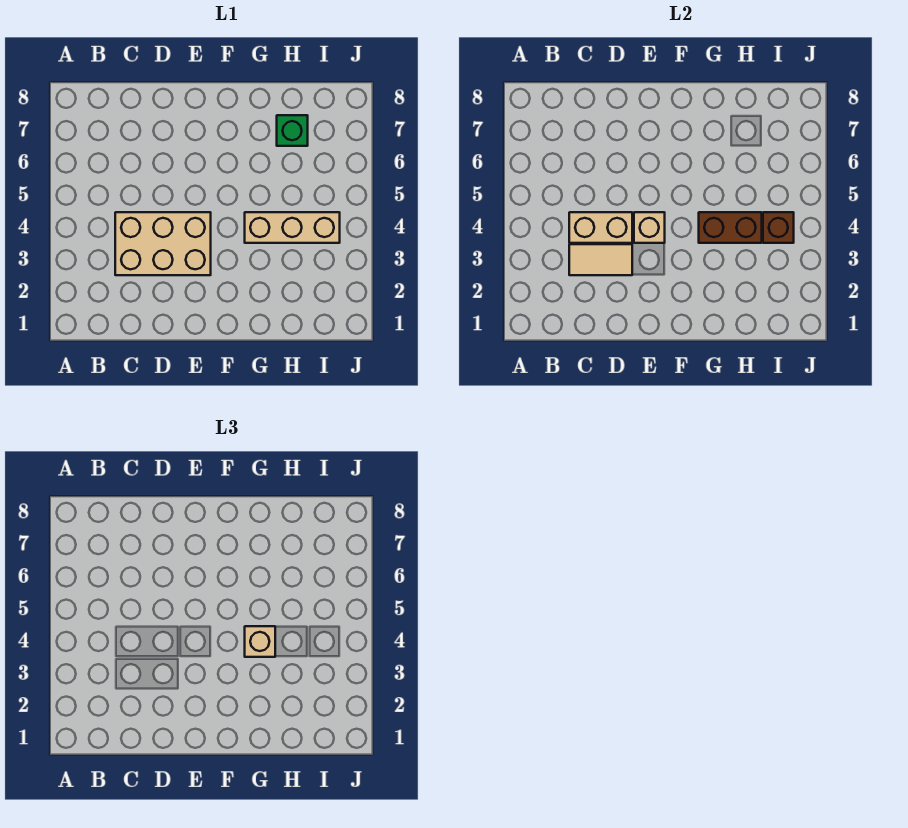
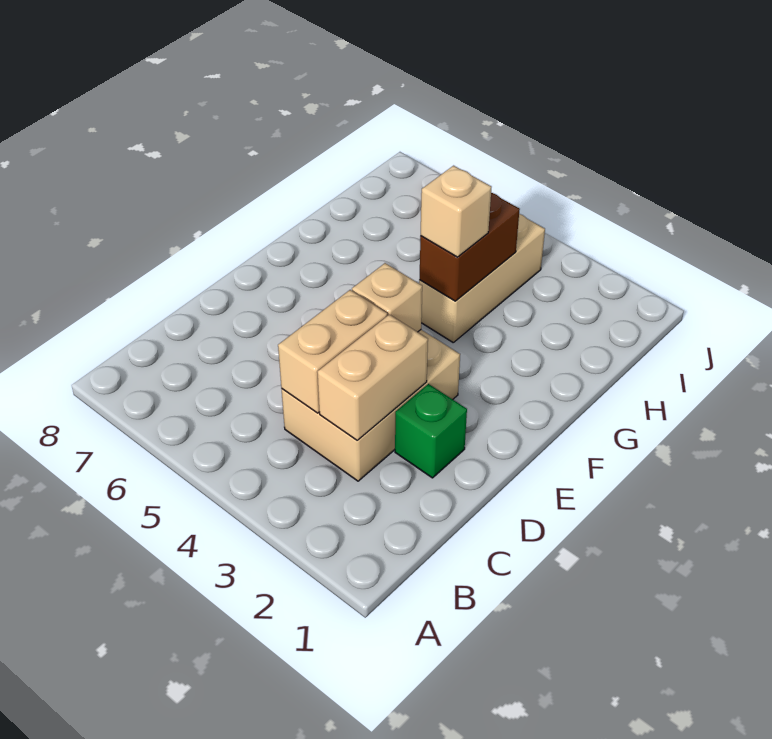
tan 1x2 tile [569,244,632,275] -> tan 1x2 brick [318,315,428,440]
green 1x1 brick [277,115,308,146] -> green 1x1 brick moved to [395,384,467,478]
brown 1x1 brick [763,212,794,243] -> none

